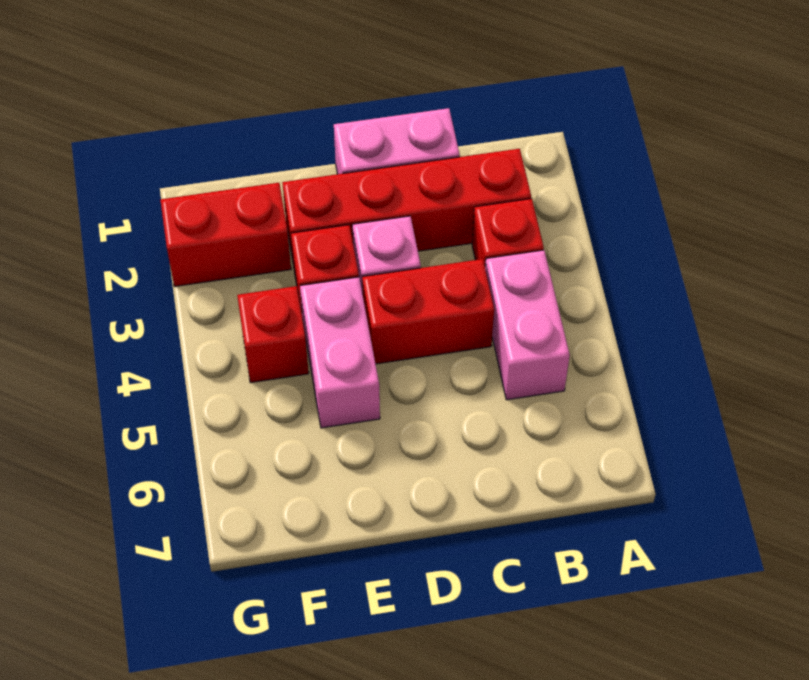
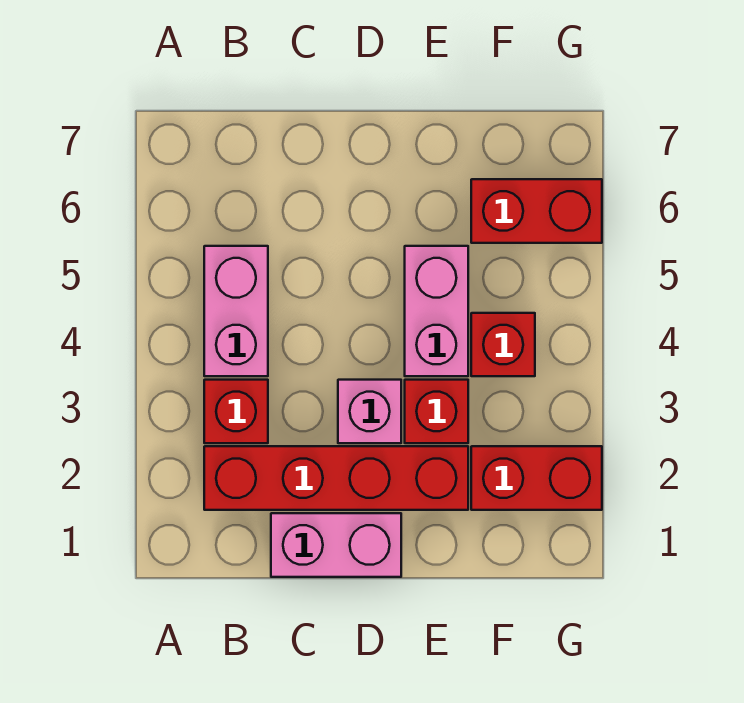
red 1x2 brick [362,259,494,364] -> red 1x2 brick moved to [471,179,602,243]

